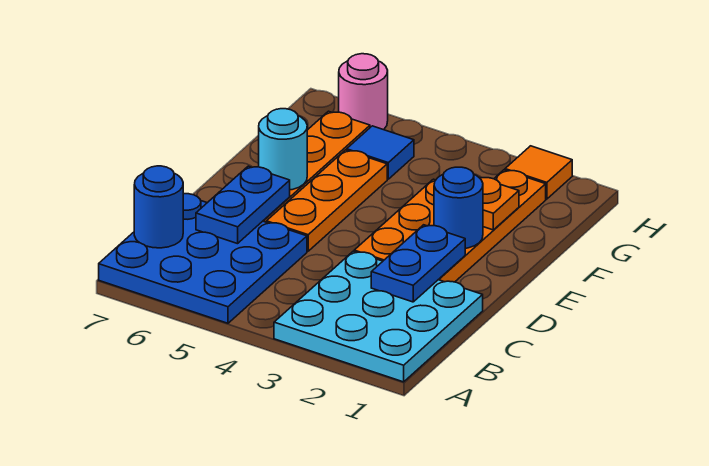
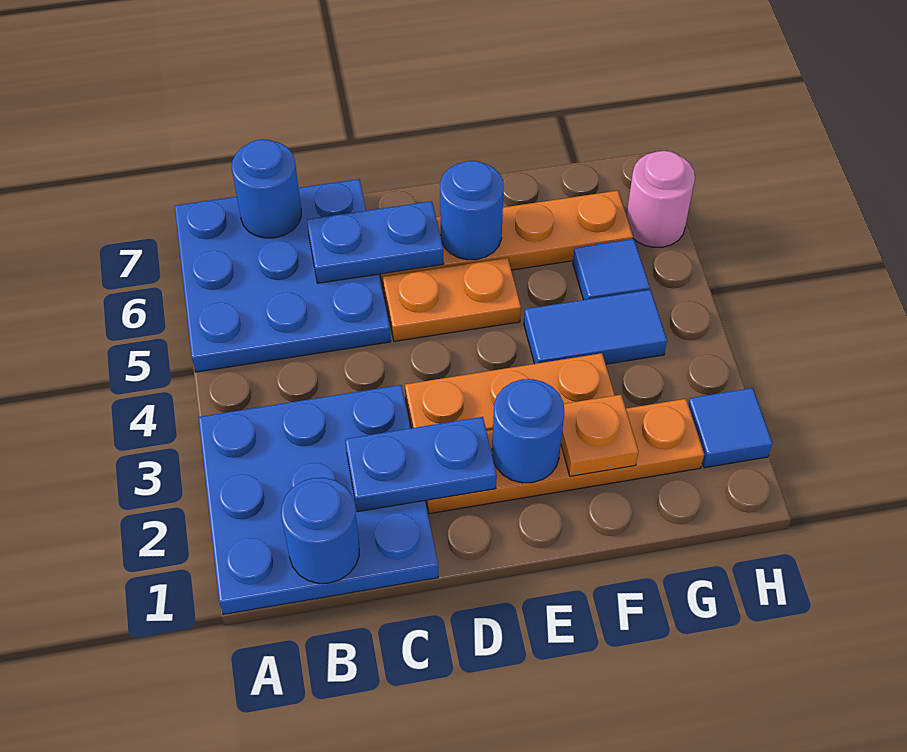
cyan 3x3 plate [274,251,483,382] -> blue 3x3 plate [198,385,438,615]
none -> blue 1x1 round brick [281,478,359,583]
orange 1x3 plate [266,150,387,251] -> orange 1x2 plate [383,258,521,341]
cyan 1x1 round brick [259,109,307,190] -> blue 1x1 round brick [440,161,504,260]
none -> blue 1x2 tile [524,290,667,364]
orange 1x1 tile [505,146,572,199] -> blue 1x1 tile [688,388,772,468]

